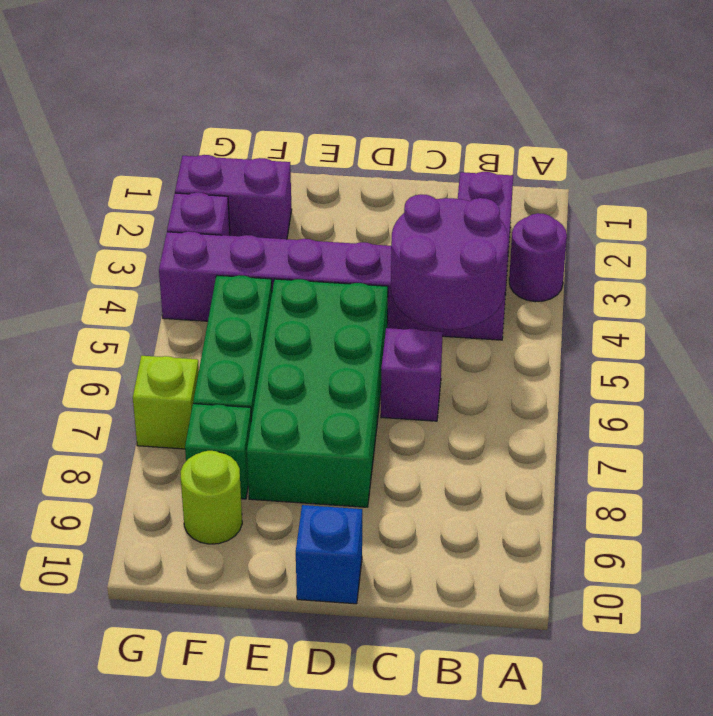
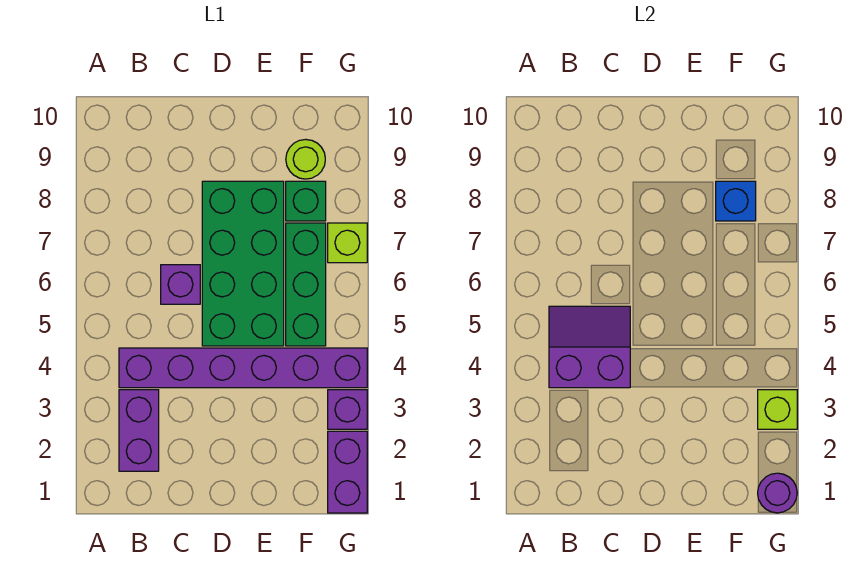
purple 1x1 round brick [509,213,567,302] -> purple 1x1 round brick moved to [758,473,797,513]
purple 2x2 round brick [391,194,508,329] -> purple 2x2 slope [549,306,630,388]
blue 1x1 brick [296,505,362,604] -> blue 1x1 brick moved to [716,181,756,221]
purple 1x2 brick [175,155,292,239] -> purple 1x2 brick turned to [328,431,367,513]
none -> lime 1x1 brick [758,390,797,429]

